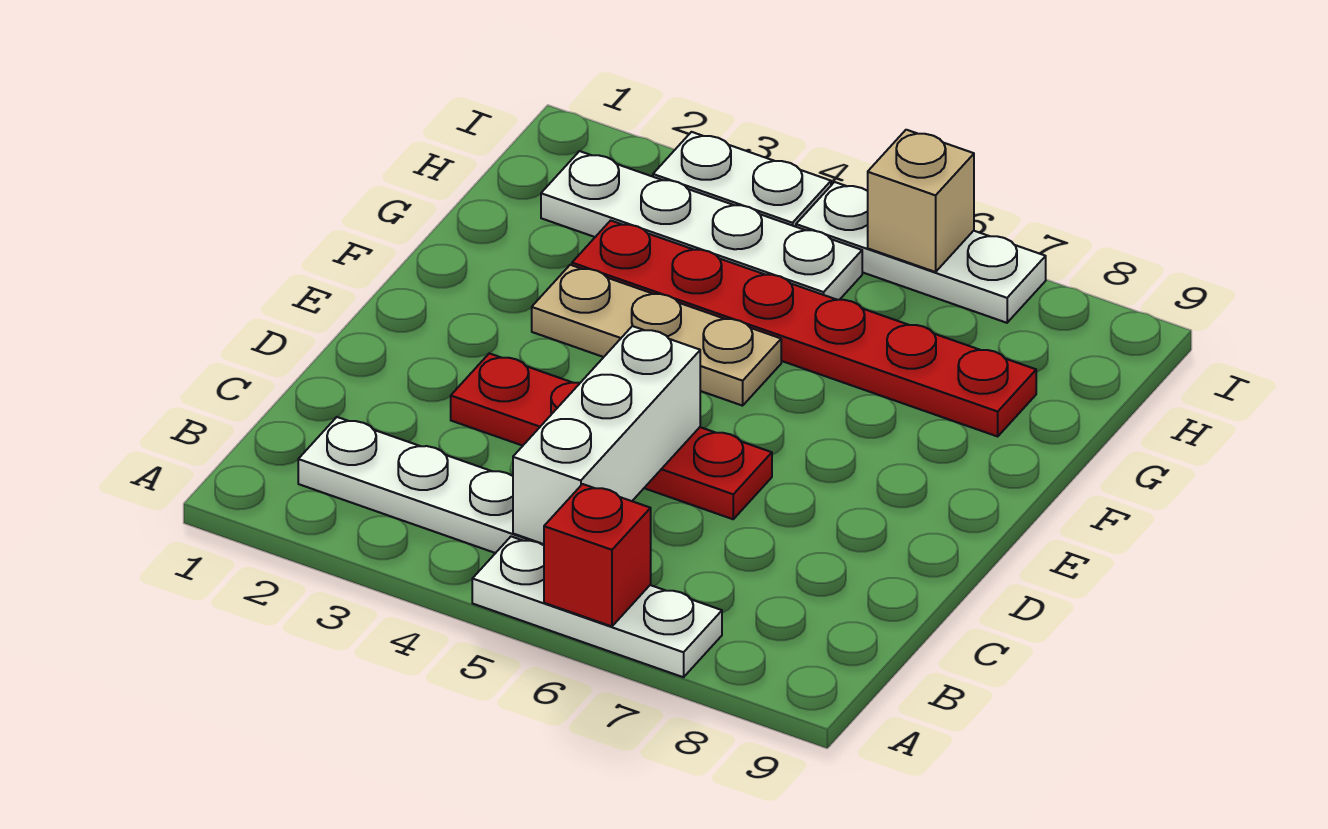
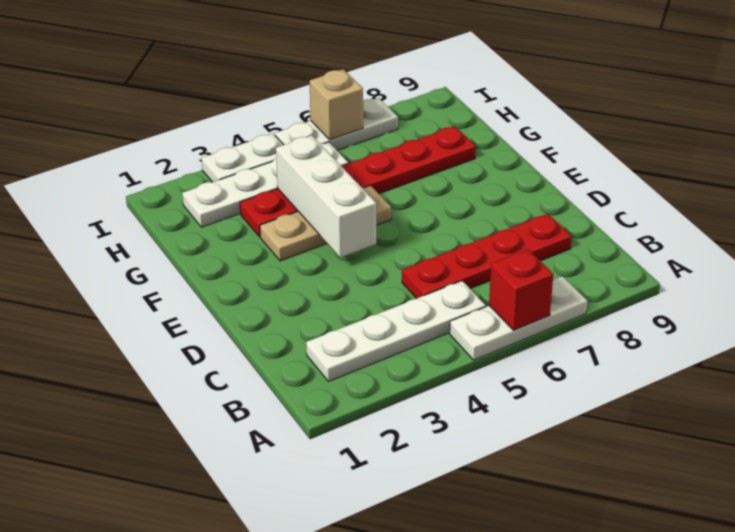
white 1x3 brick [513,326,700,544] -> white 1x3 brick moved to [276,135,376,257]
red 1x4 plate [451,353,772,519] -> red 1x4 plate moved to [402,214,572,299]

